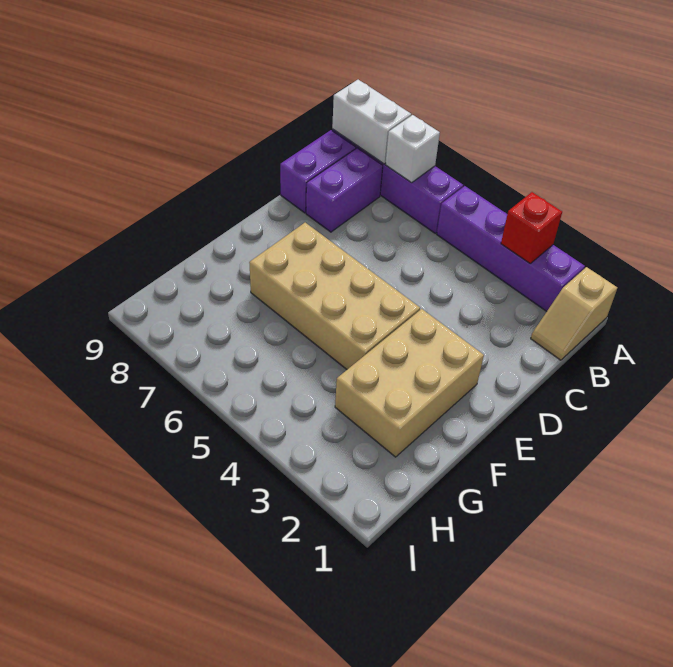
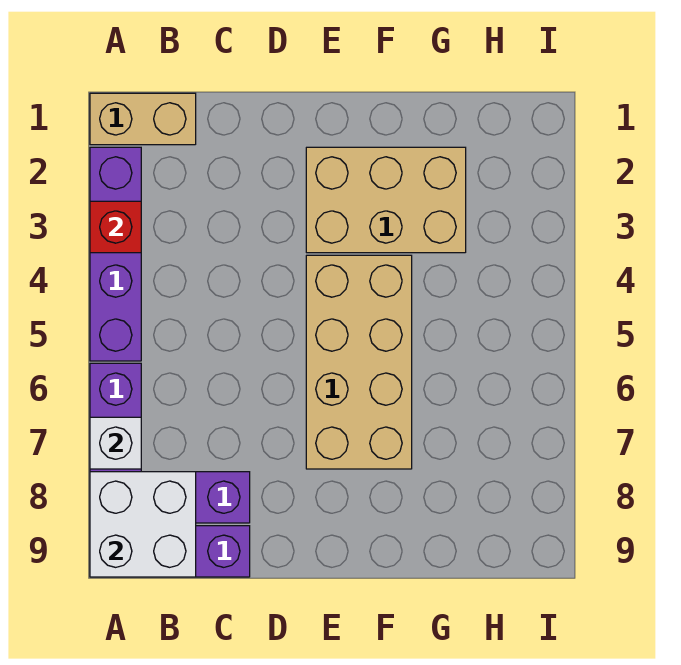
tan 1x2 slope [531,267,617,360] -> tan 1x2 brick [90,93,196,145]
white 1x2 brick [332,80,411,164] -> white 2x2 brick [90,472,196,577]

